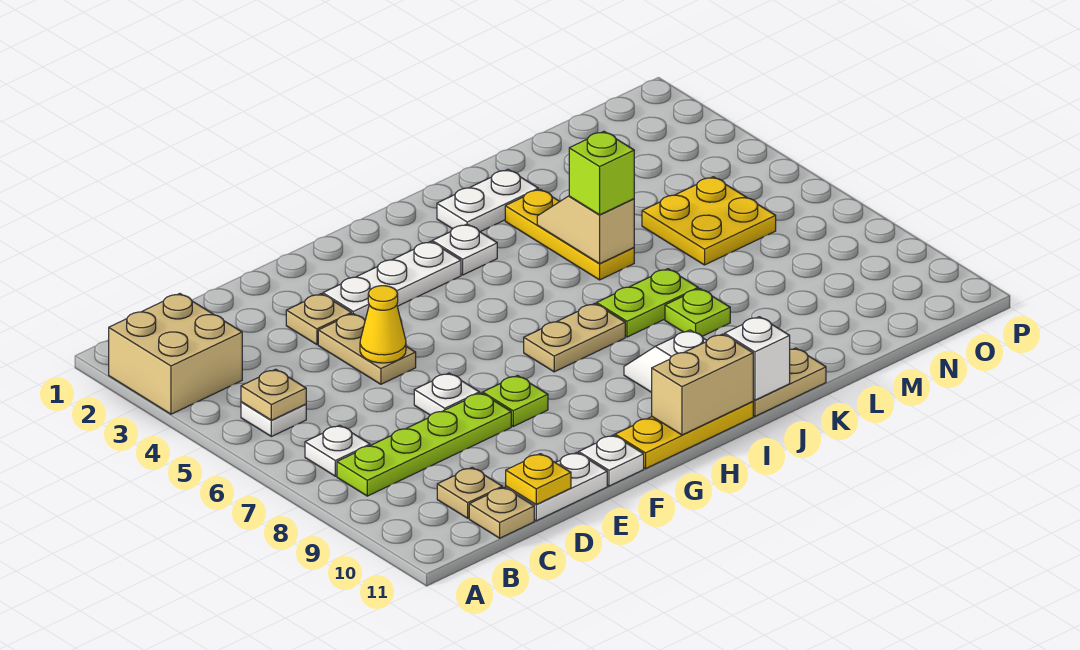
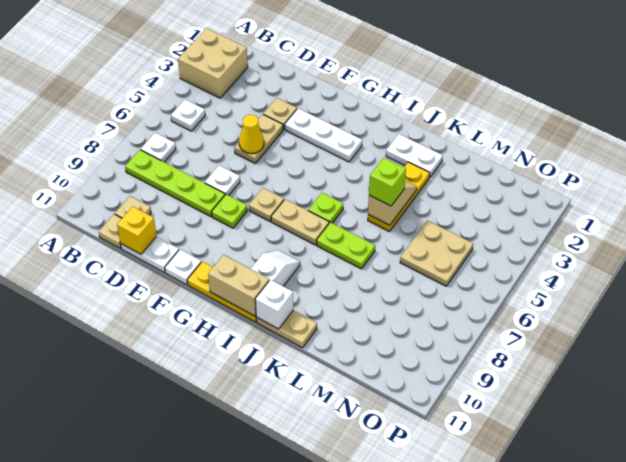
tan 1x1 plate [241,369,306,420] -> tan 1x1 plate moved to [249,188,284,221]
yellow 1x1 plate [506,454,571,504] -> yellow 1x1 brick [117,206,157,254]
white 1x1 plate [432,224,497,275] -> none
lime 1x1 plate [665,289,730,336] -> lime 1x1 plate moved to [308,193,343,223]
yellow 2x2 plate [642,177,776,265] -> tan 2x2 plate [400,221,473,286]

